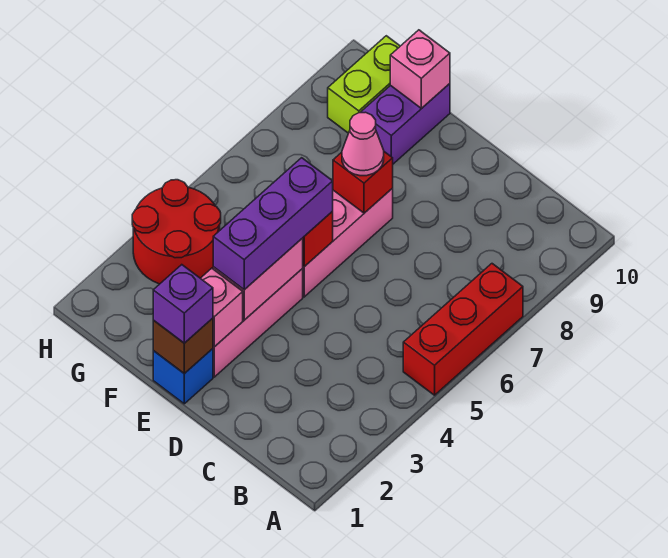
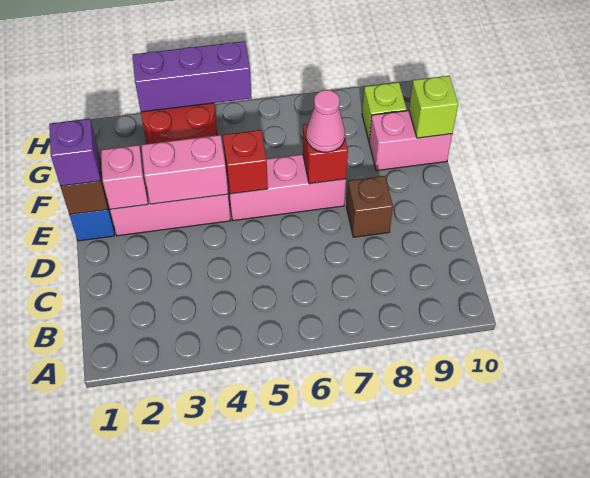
red 1x3 brick [403,264,523,395] -> none
none -> brown 1x1 brick [346,176,393,237]
purple 1x3 brick [213,158,333,290] -> purple 1x3 brick moved to [132,41,252,112]
purple 1x2 brick [361,84,450,164] -> pink 1x2 brick [369,110,452,171]
pink 1x1 brick [390,30,450,109] -> lime 1x1 brick [409,76,458,138]
lime 1x2 brick [328,36,400,133] -> lime 1x1 brick [362,82,407,140]

